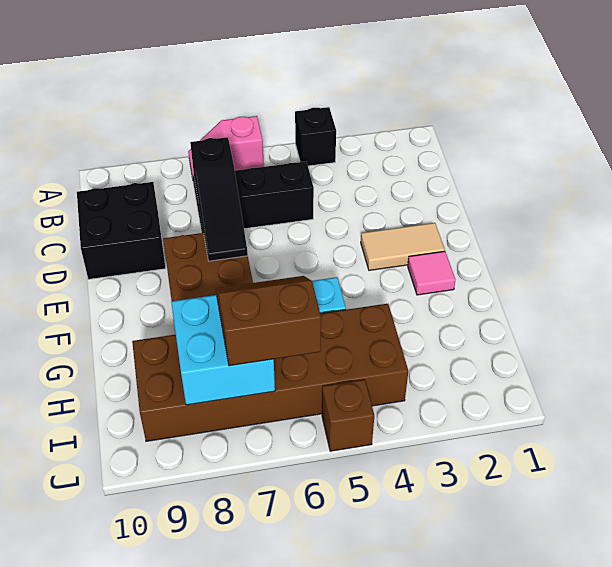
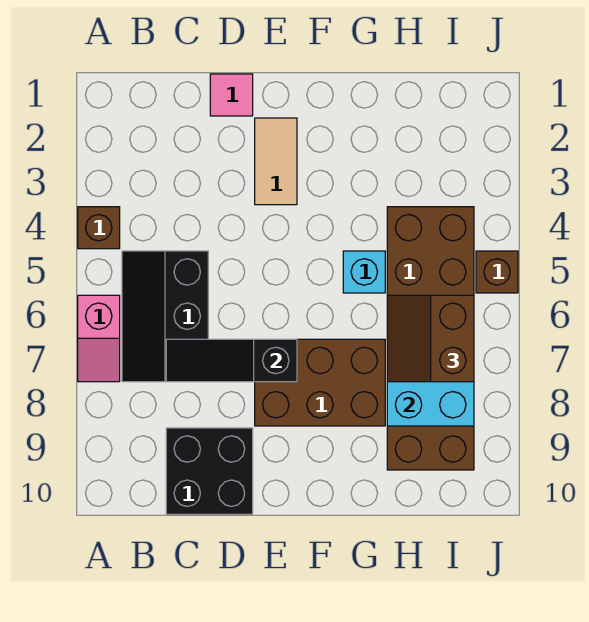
black 1x1 brick [295,107,336,166] -> brown 1x1 brick [78,207,120,249]
black 1x3 slope [190,137,248,261] -> black 1x3 slope turned to [166,339,297,382]
pink 1x1 tile [408,251,455,295] -> pink 1x1 tile moved to [210,74,253,116]

